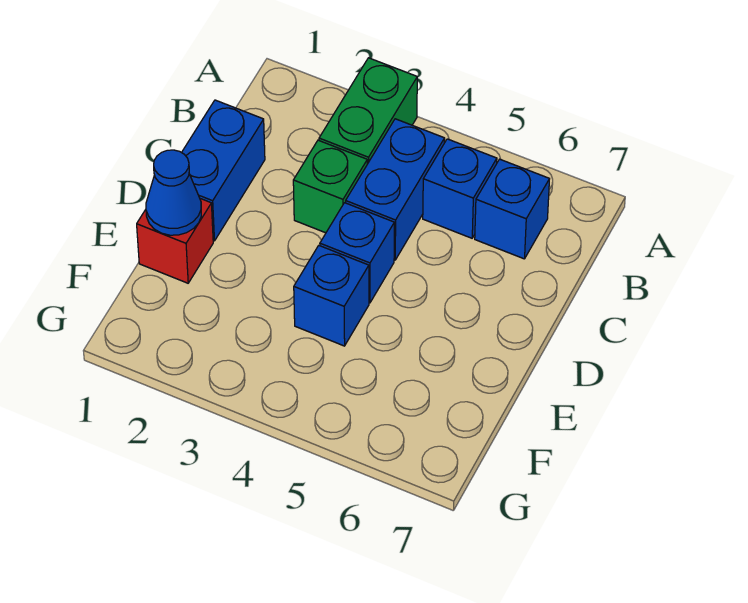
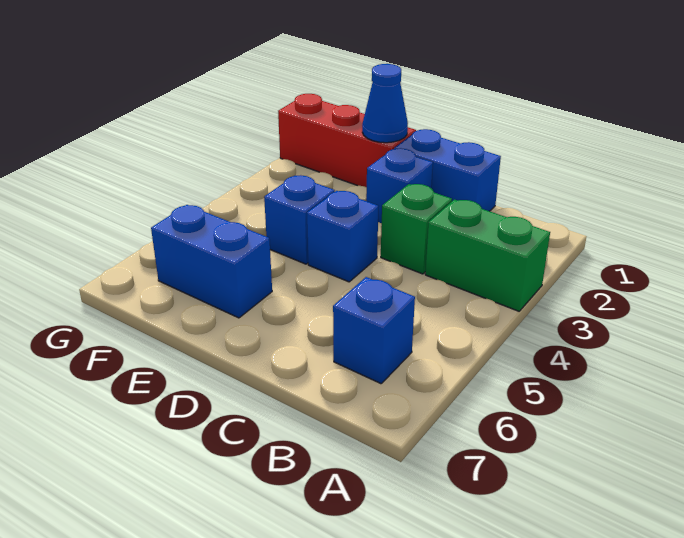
blue 1x2 brick [346,119,445,260] -> blue 1x2 brick moved to [151,205,272,318]
blue 1x1 brick [423,139,497,238] -> blue 1x1 brick moved to [366,148,433,223]
red 1x1 brick [137,199,213,283] -> red 1x3 brick [278,94,416,187]

